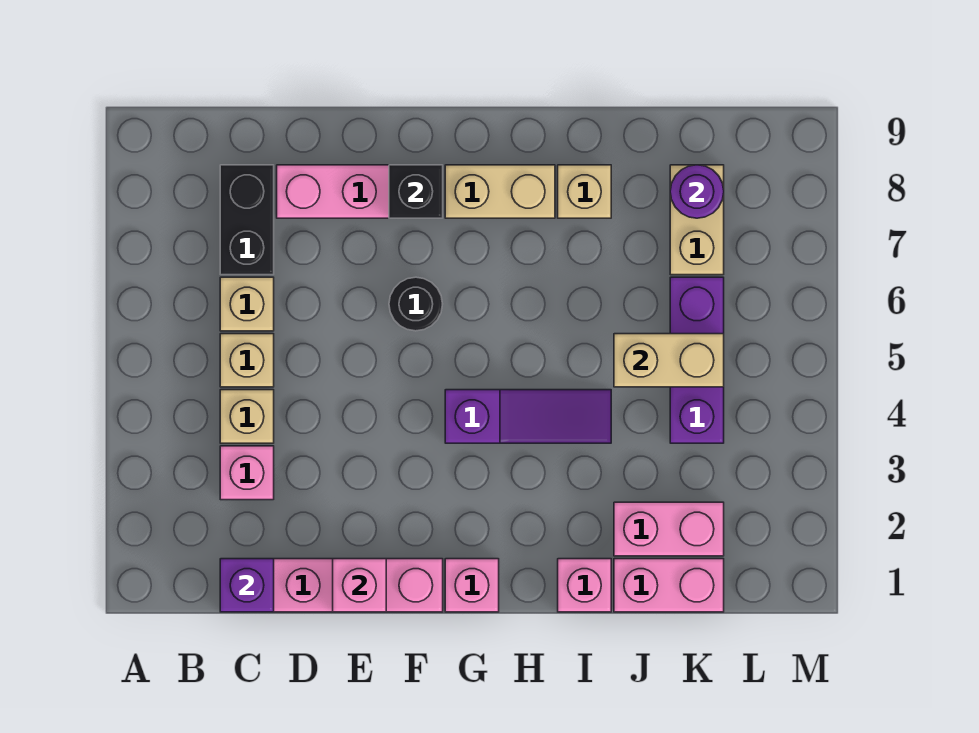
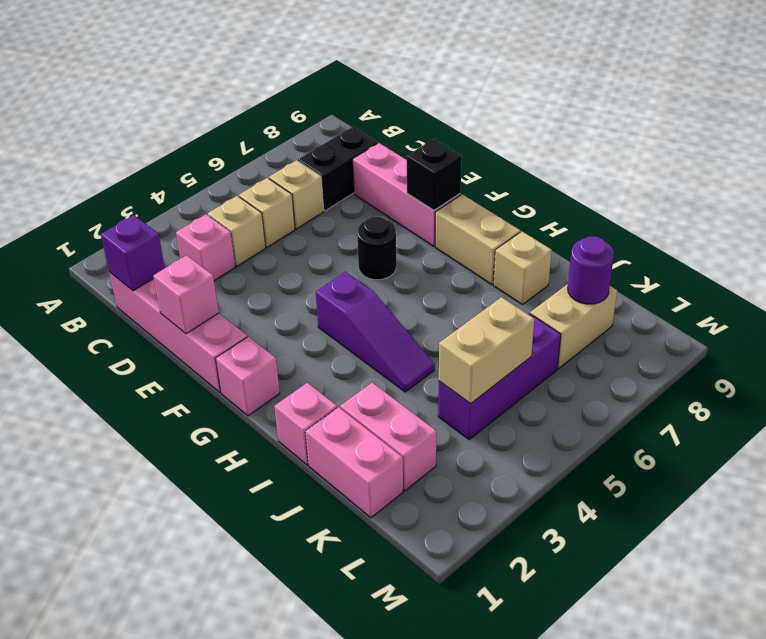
tan 1x2 brick [614,334,724,387] -> tan 1x2 brick turned to [439,297,534,403]

